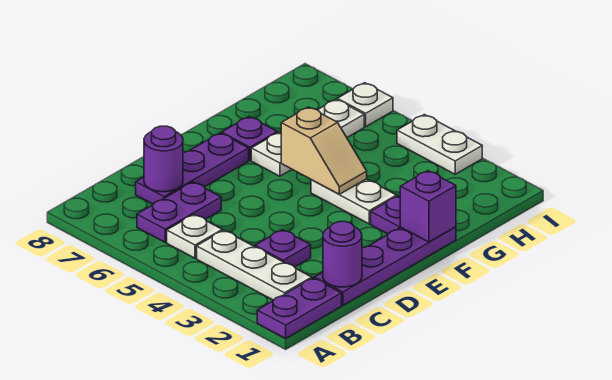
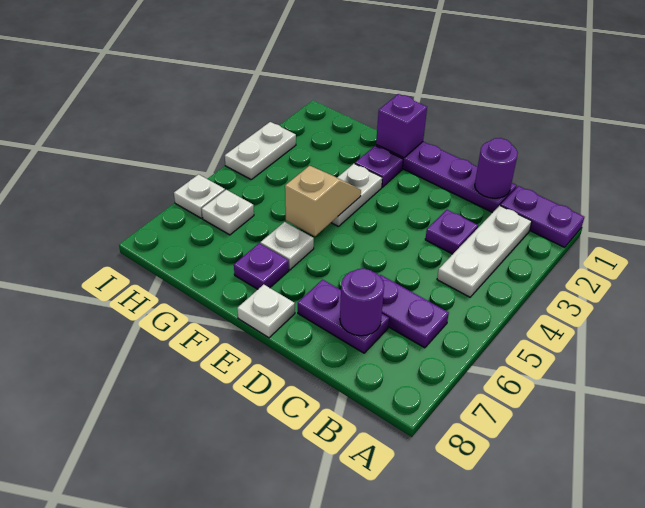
white 1x1 plate [167,215,222,258] -> white 1x1 plate moved to [237,285,295,338]
purple 1x3 plate [136,133,249,204] -> purple 1x2 plate [298,280,389,353]

